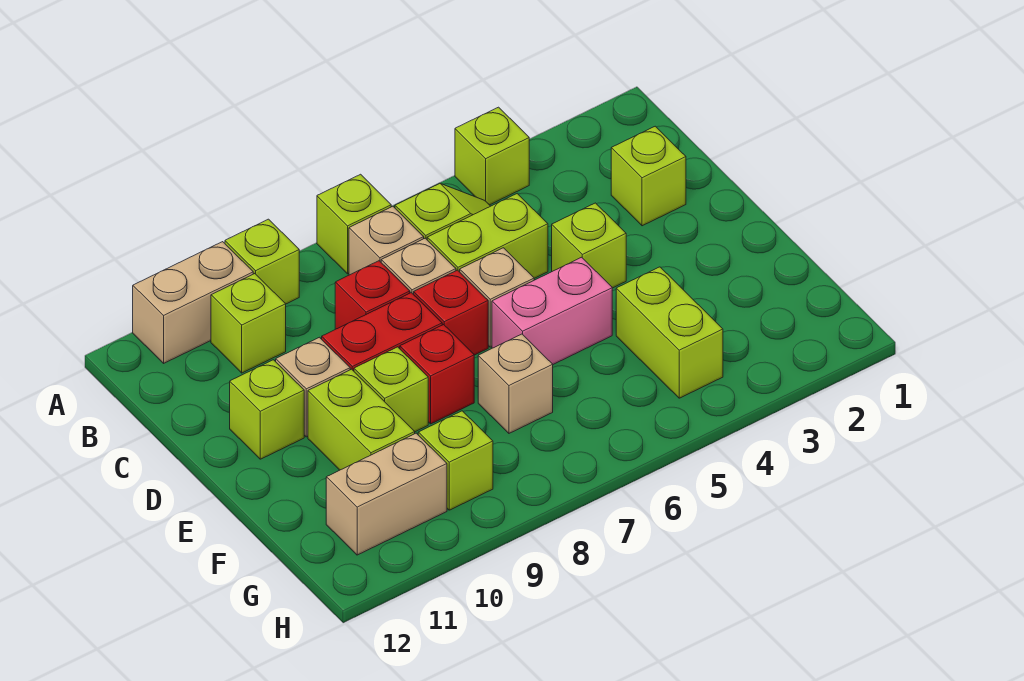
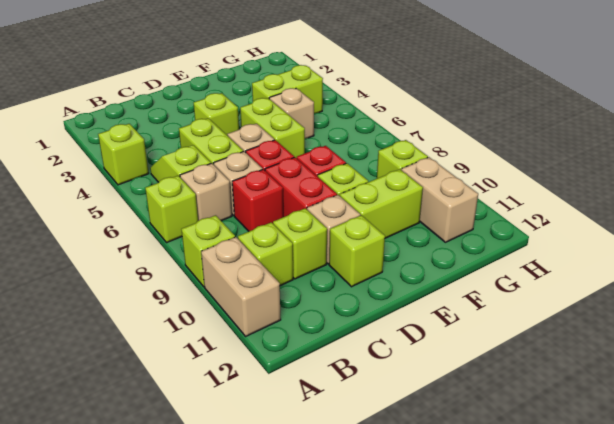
lime 1x1 brick [611,126,686,226] -> lime 1x1 brick moved to [273,208,327,279]
pink 1x2 brick [492,257,612,364] -> lime 1x2 brick [240,98,305,158]
tan 1x1 brick [478,334,553,433] -> tan 1x1 brick moved to [269,88,314,139]

